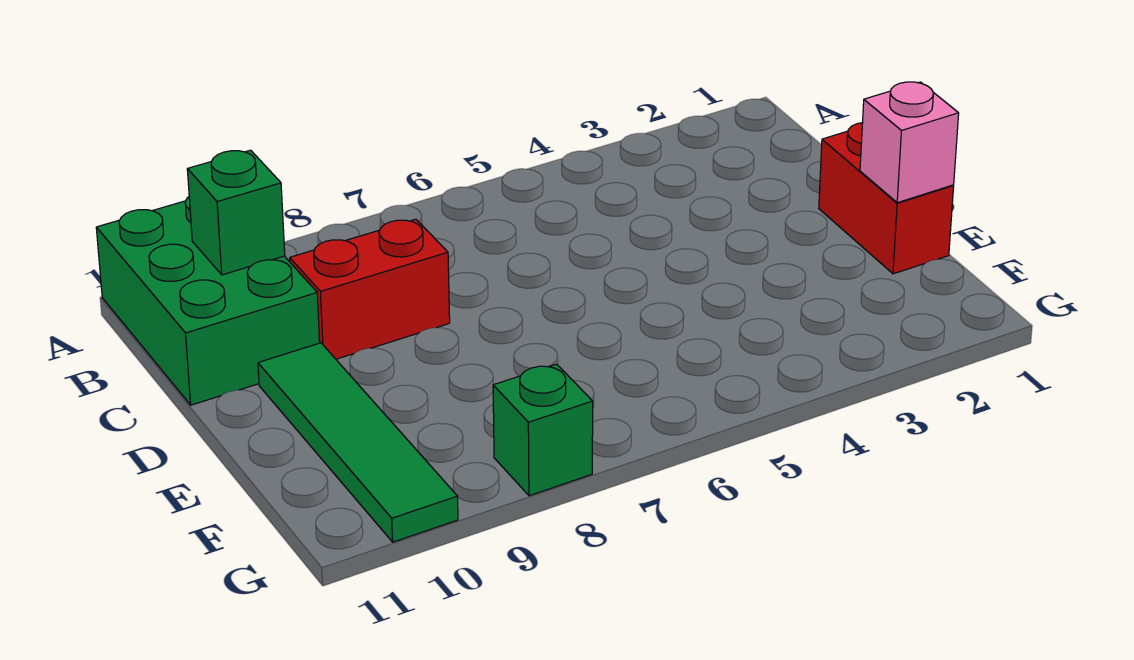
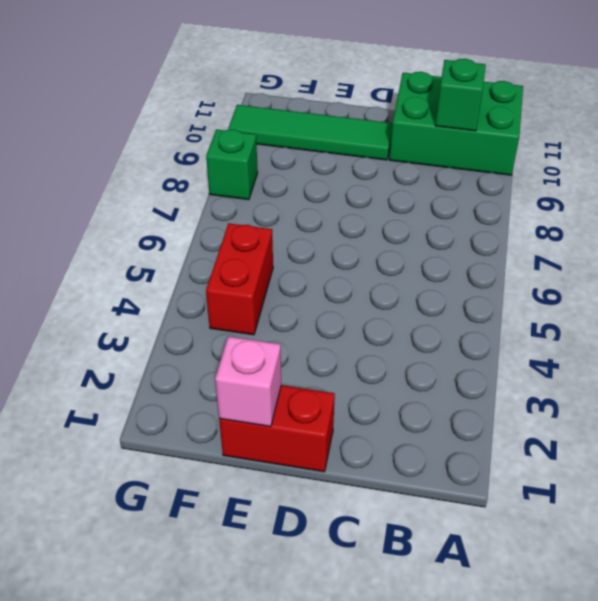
red 1x2 brick [290,219,450,359] -> red 1x2 brick moved to [206,223,273,335]

